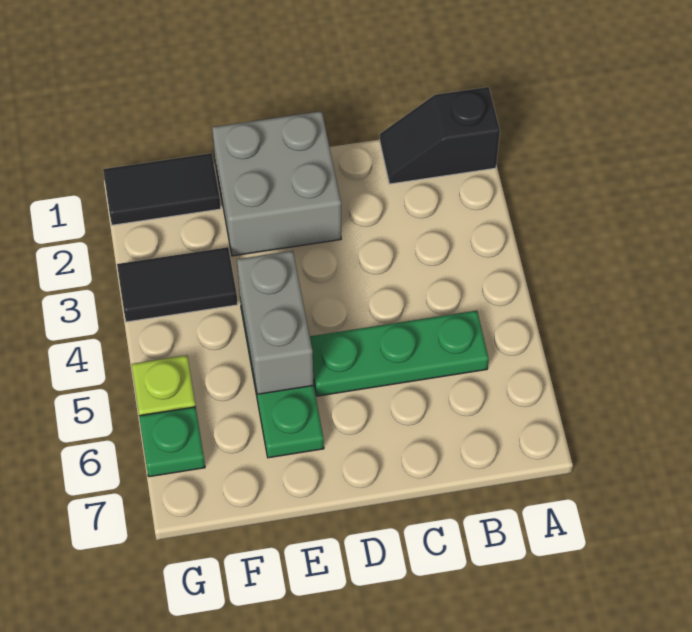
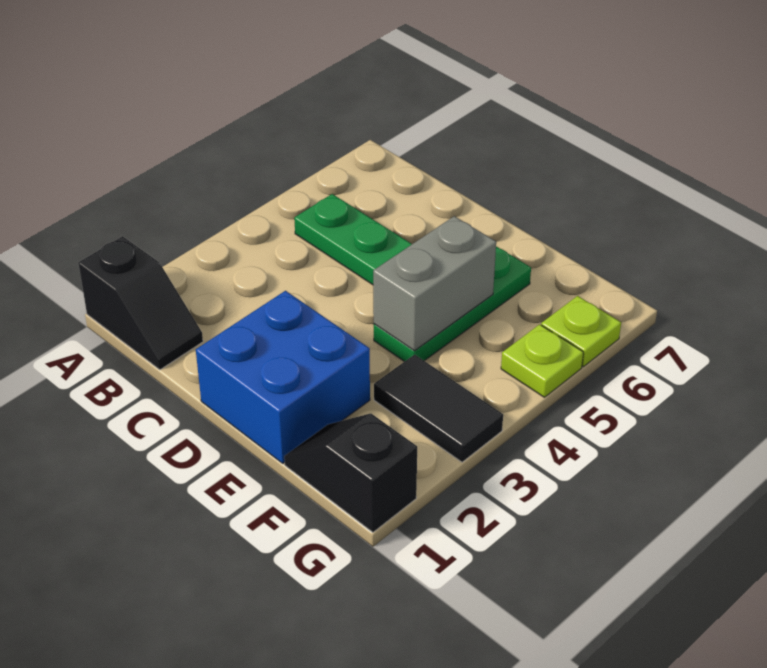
grey 2x2 brick [212,111,341,256] -> blue 2x2 brick [196,291,370,463]
black 1x2 tile [103,153,221,225] -> black 1x2 slope [284,414,417,532]
green 1x1 plate [139,407,205,477] -> lime 1x1 plate [541,296,621,367]

